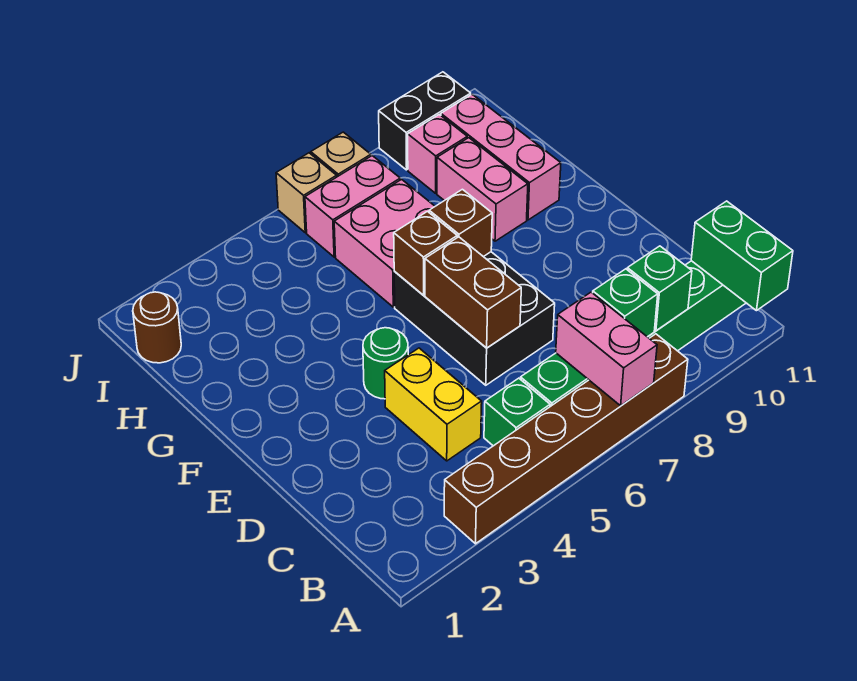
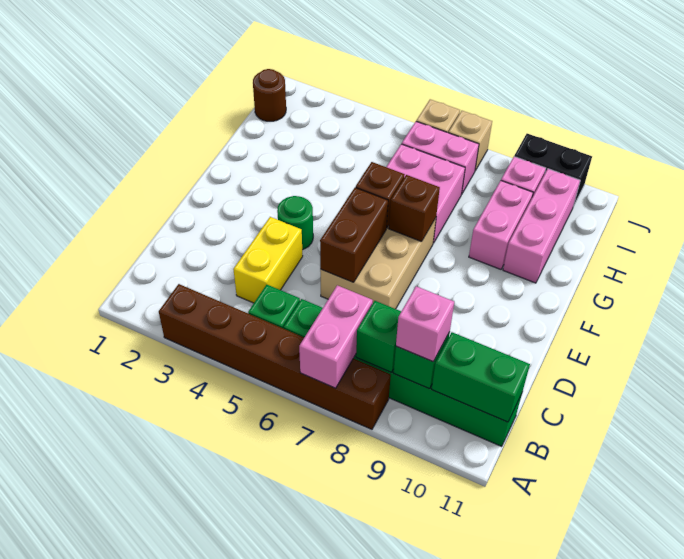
green 1x2 brick [691,201,793,311] -> green 1x2 brick turned to [432,332,530,422]
none -> pink 1x1 brick [396,286,454,362]
black 2x3 brick [394,252,555,385] -> tan 2x3 brick [320,218,436,309]

